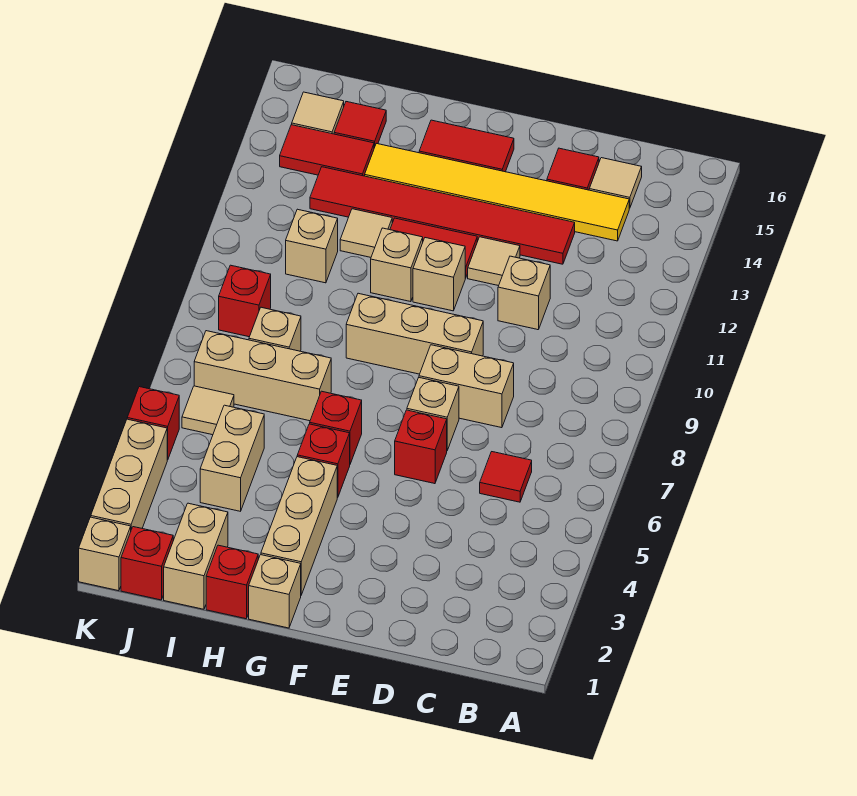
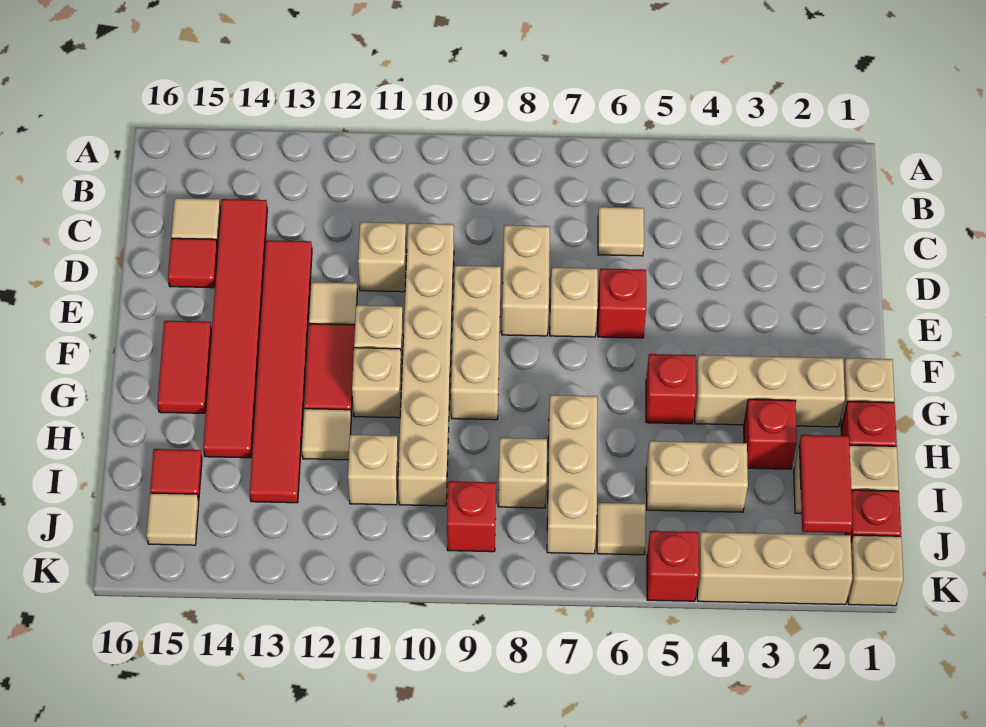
red 1x1 tile [480,452,532,502] -> tan 1x1 tile [598,207,644,256]
yellow 1x6 tile [365,143,629,241] -> red 1x6 tile [203,199,267,458]
none -> tan 1x6 brick [398,223,454,506]
red 1x1 brick [310,391,362,464] -> red 1x1 brick moved to [744,399,797,469]
red 1x2 tile [280,125,374,176] -> red 1x2 tile moved to [799,435,853,533]

